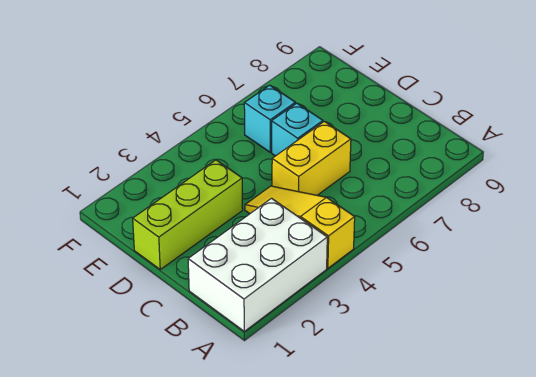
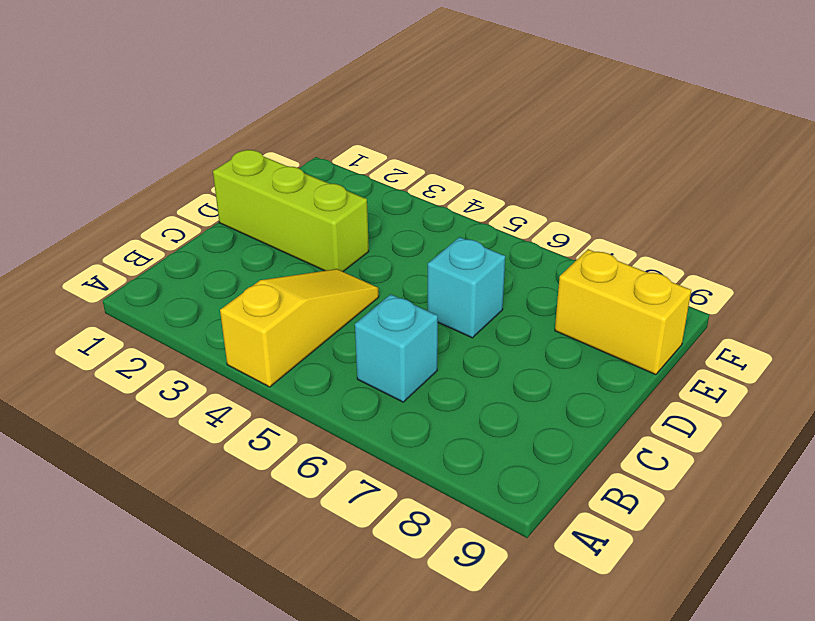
white 2x3 brick [188,198,327,331] -> none
yellow 1x2 brick [272,121,351,195] -> yellow 1x2 brick moved to [555,249,691,375]
cyan 1x1 brick [244,85,295,152] -> cyan 1x1 brick moved to [355,294,438,402]

